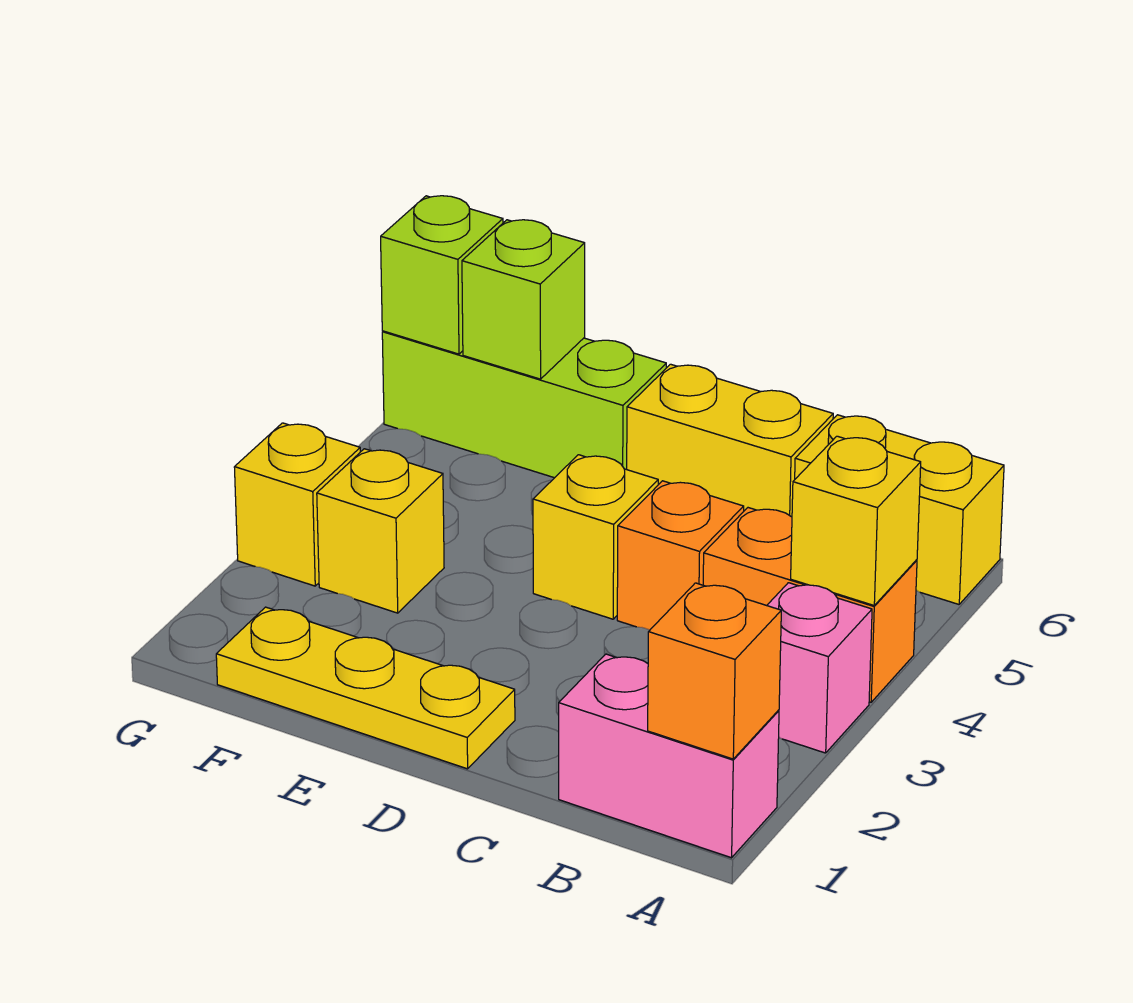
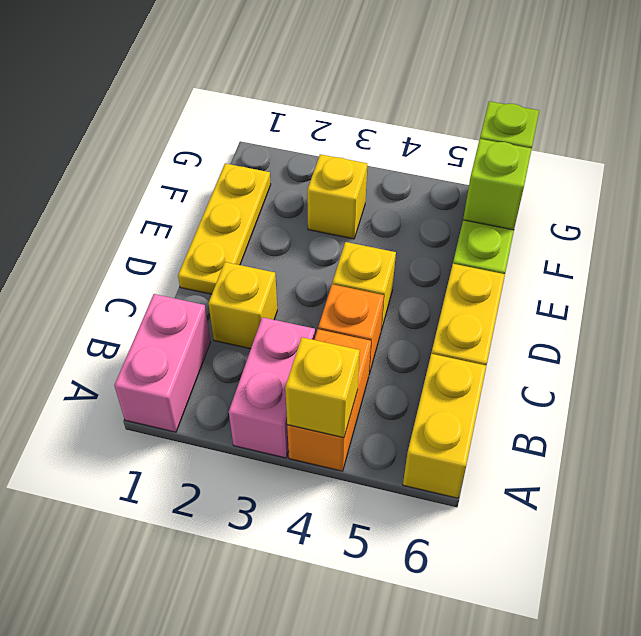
orange 1x1 brick [648,583,781,759] -> none
pink 1x1 brick [767,583,872,753] -> pink 1x2 brick [229,317,315,458]
yellow 1x1 brick [234,423,360,586] -> yellow 1x1 brick moved to [208,262,277,349]

